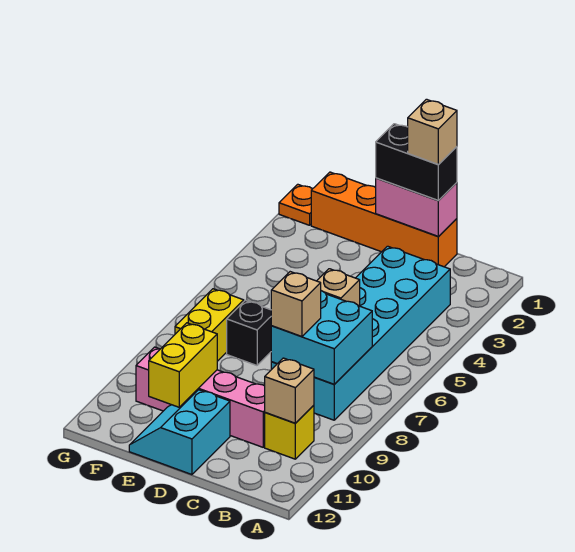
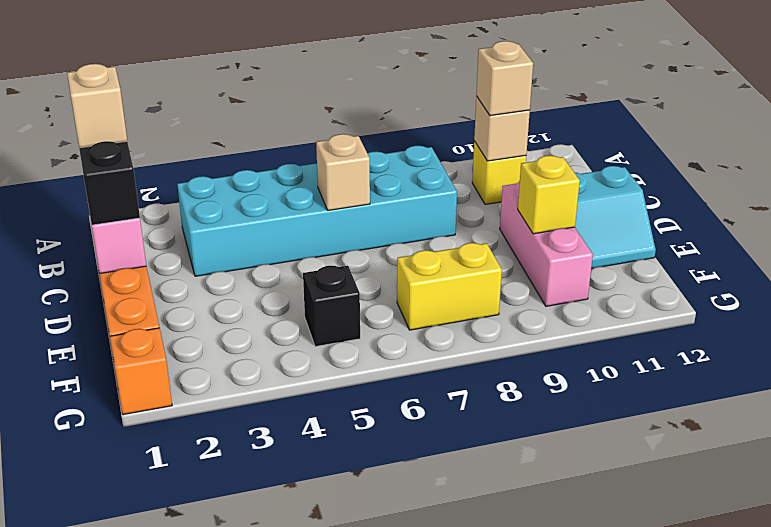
cyan 2x2 brick [271,291,372,384] -> none
tan 1x1 brick [271,272,321,336] -> tan 1x1 brick moved to [476,41,533,116]
pink 1x4 brick [136,347,265,447] -> pink 1x3 brick [500,181,593,306]
black 1x1 brick [227,301,271,365] -> black 1x1 brick moved to [303,266,360,347]
yellow 1x2 brick [149,323,217,407] -> yellow 1x1 brick [518,156,580,234]
orange 1x1 plate [279,184,312,225] -> orange 1x1 brick [110,328,172,415]

